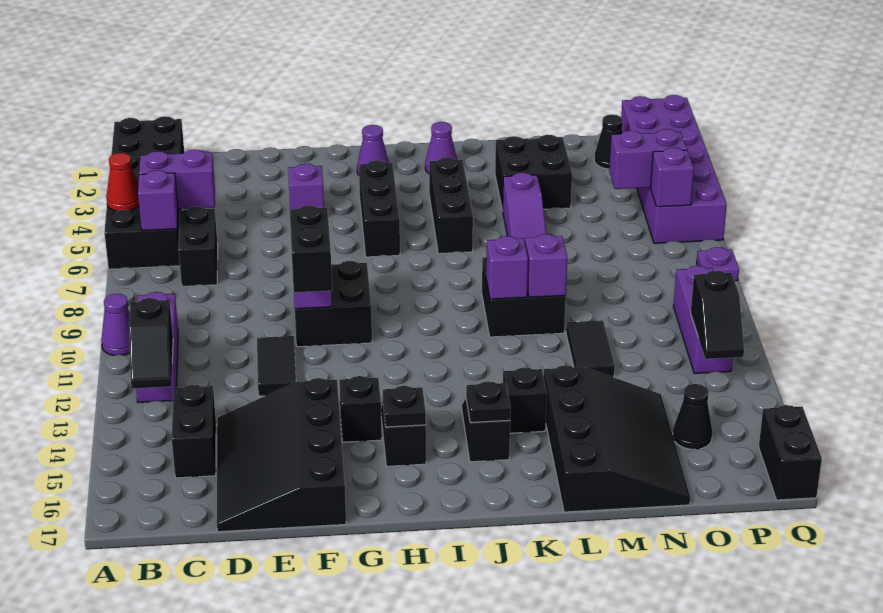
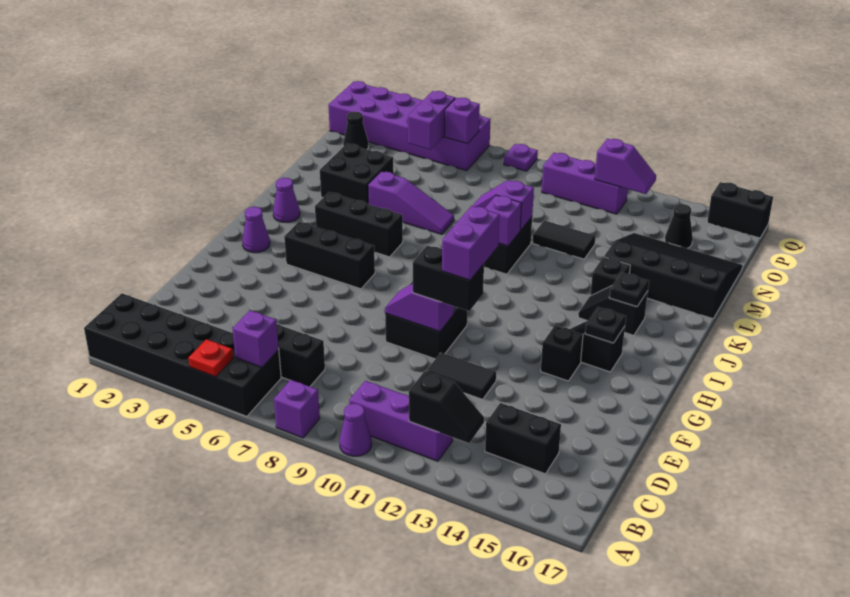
red 1x1 cone [106,153,139,211] -> red 1x1 plate [188,339,233,377]
purple 1x2 brick [139,150,215,209] -> purple 1x2 brick moved to [442,206,500,280]
black 3x4 slope [217,378,346,532] -> none
purple 1x1 brick [288,163,324,209] -> purple 1x1 brick moved to [274,380,320,438]
black 1x2 slope [691,271,744,359] -> purple 1x2 slope [595,139,656,194]

